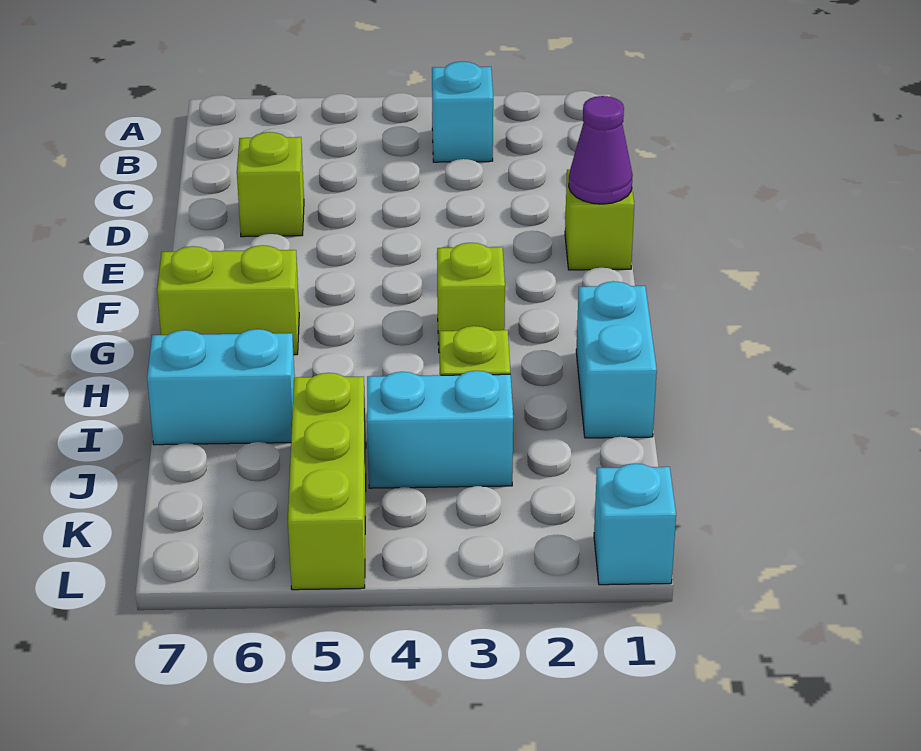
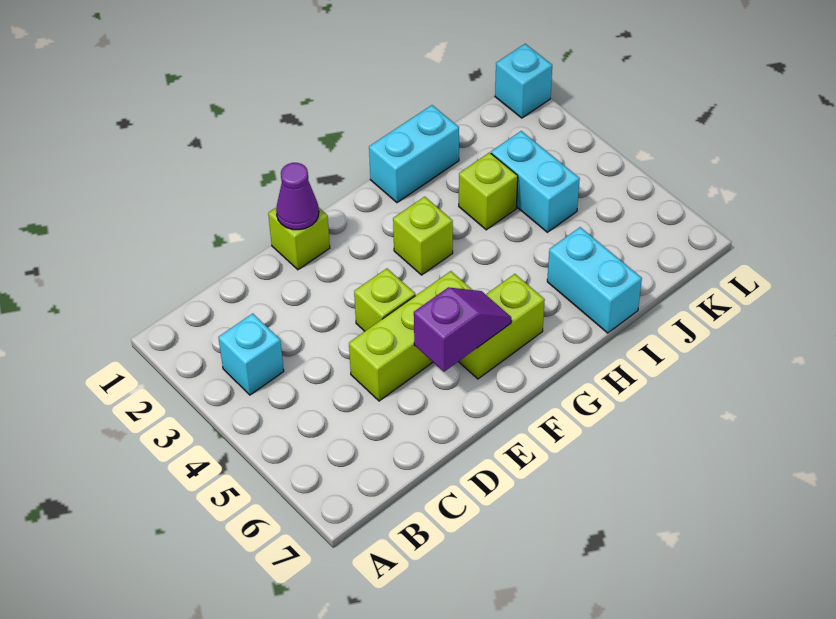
lime 1x1 brick [237,132,304,237] -> lime 1x1 brick moved to [354,268,415,331]
none -> purple 1x2 slope [414,287,511,372]
lime 1x2 brick [157,245,299,355] -> lime 1x2 brick turned to [459,274,545,379]
lime 1x3 brick [288,373,366,590] -> lime 1x3 brick moved to [349,271,472,401]

